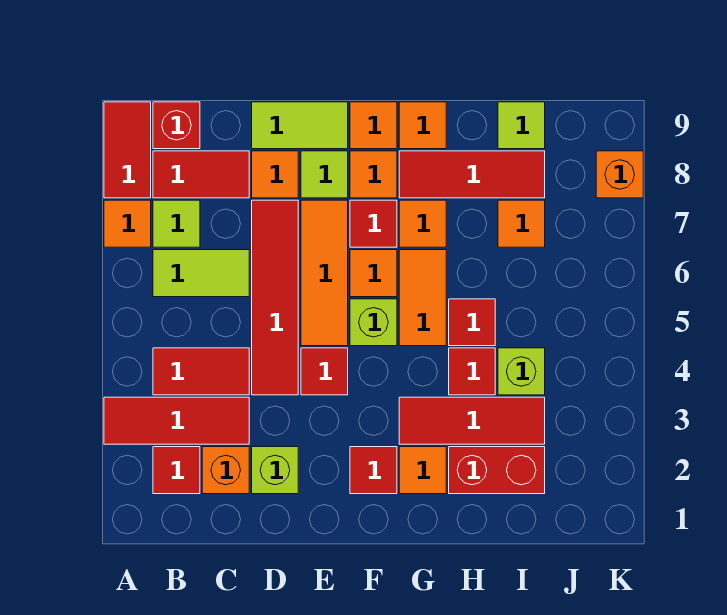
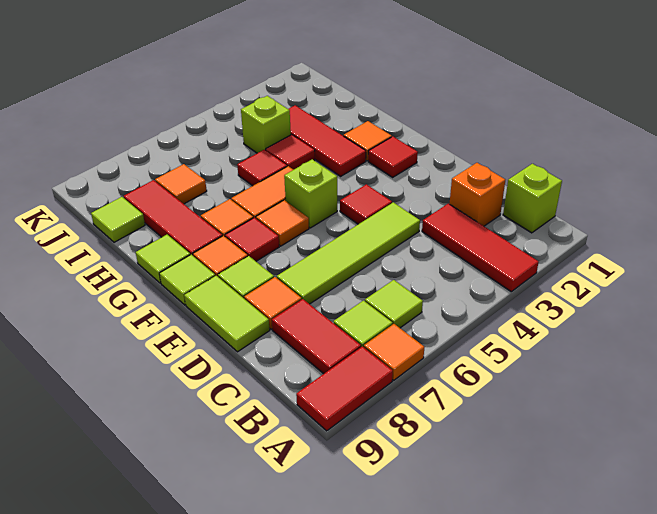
red 1x1 tile [153,447,200,494] -> none
red 1x2 tile [153,348,249,395] -> none
lime 1x2 tile [153,250,249,297] -> lime 1x1 tile [365,280,423,328]
red 1x1 brick [153,102,200,149] -> none
lime 1x1 brick [252,447,298,494] -> lime 1x1 brick moved to [503,164,562,233]
red 1x4 tile [252,200,298,395] -> lime 1x4 tile [277,202,420,304]
orange 1x3 tile [301,200,348,346] -> none
orange 1x1 tile [350,102,397,149] -> lime 1x1 tile [159,255,215,305]
orange 1x1 tile [399,102,446,149] -> lime 1x1 tile [136,235,190,283]
red 1x2 brick [449,447,545,494] -> none
orange 1x1 brick [596,151,643,198] -> none

